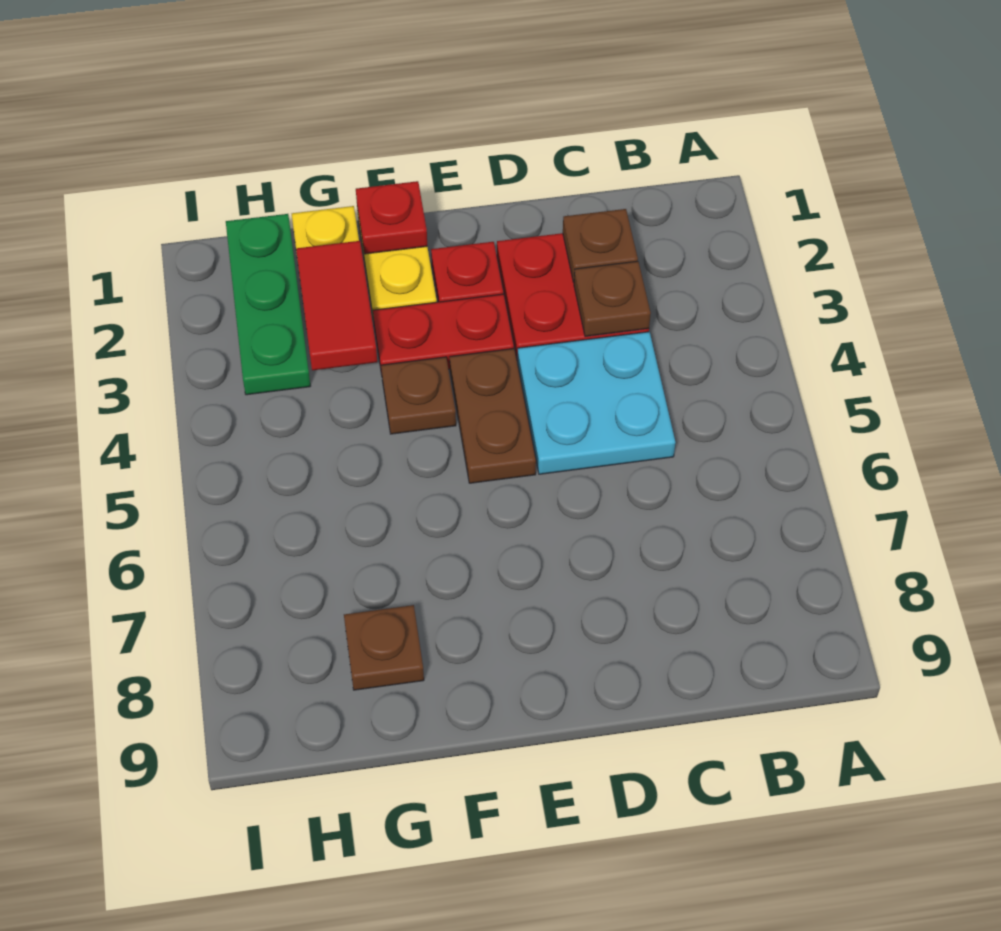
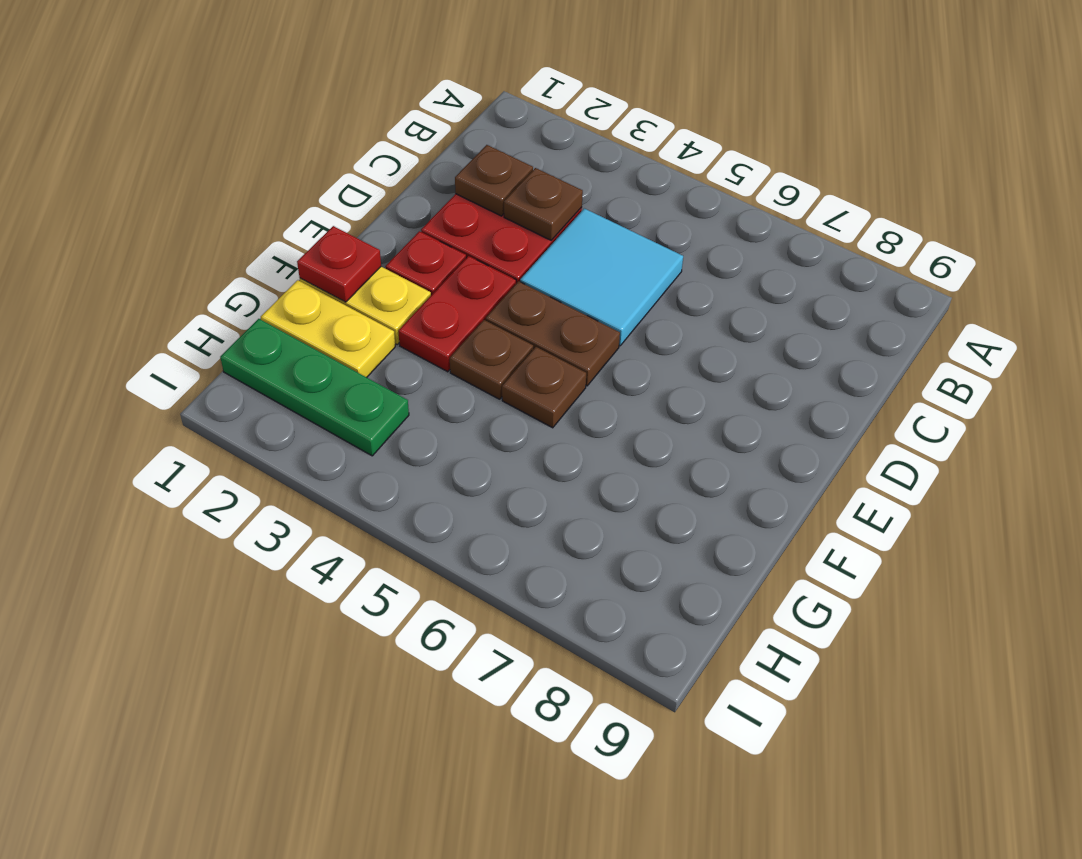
cyan 2x2 plate [518,332,676,474] -> cyan 2x2 tile [520,208,683,346]
red 1x2 tile [296,241,377,370] -> none
brown 1x1 plate [344,605,424,690] -> brown 1x1 plate moved to [502,347,586,428]

